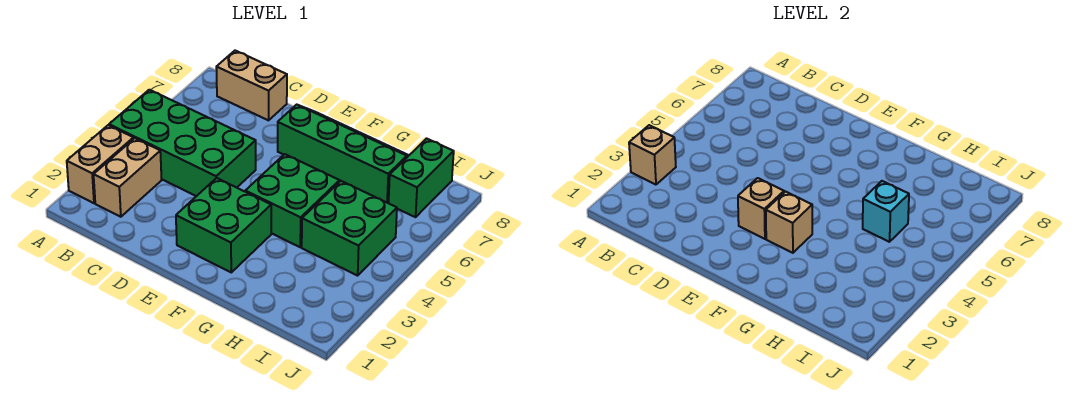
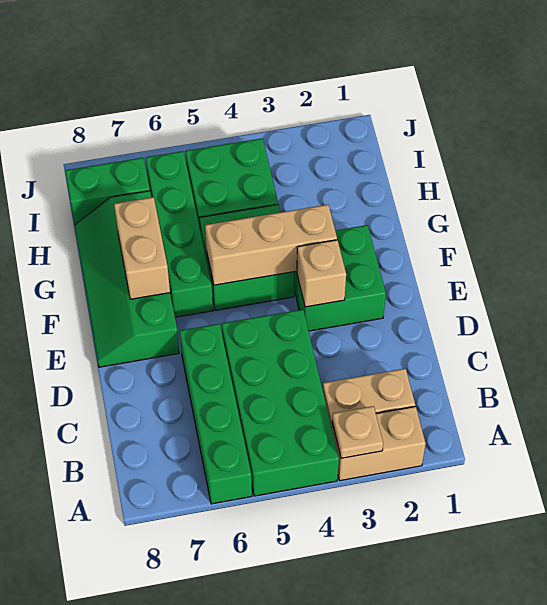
tan 1x1 brick [629,125,676,185] -> tan 1x1 plate [332,406,383,458]
none -> green 1x4 brick [180,324,252,504]
tan 1x2 brick [216,51,287,120] -> tan 1x2 brick moved to [114,197,170,299]
tan 1x1 brick [766,192,812,253] -> tan 1x3 brick [205,205,337,285]
none -> green 1x4 brick [146,151,213,317]
cyan 1x1 brick [863,181,909,242] -> none

